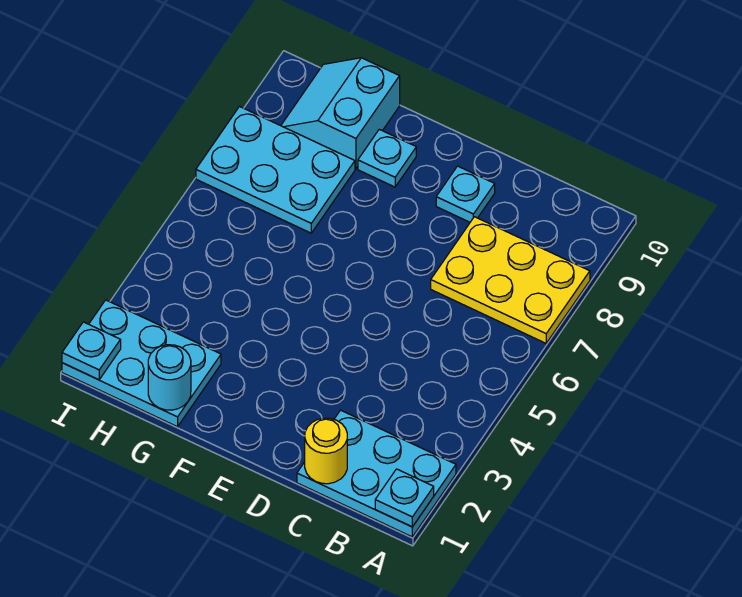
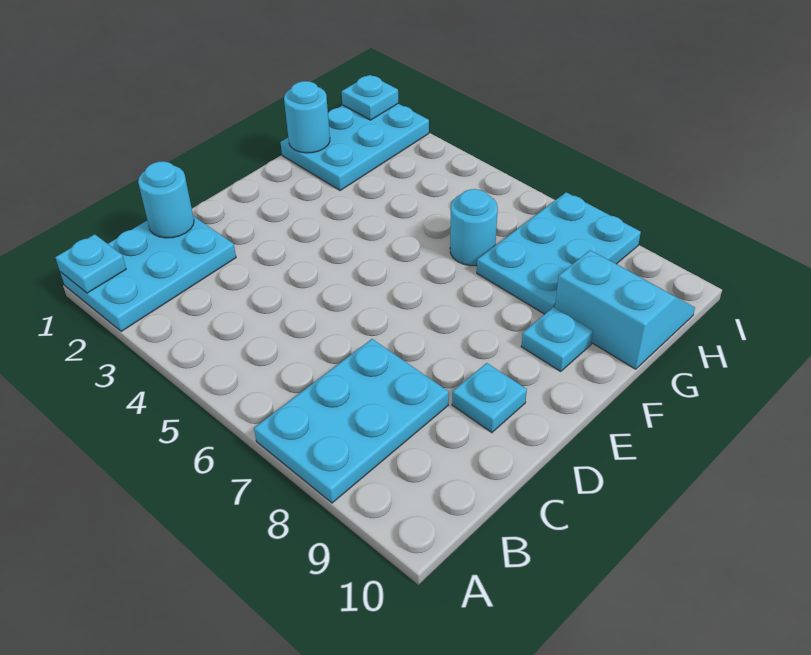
yellow 2x3 plate [431,217,590,343] -> cyan 2x3 plate [254,339,449,503]
yellow 1x1 round brick [305,418,347,484] -> cyan 1x1 round brick [138,161,194,238]
none -> cyan 1x1 round brick [450,189,498,266]

